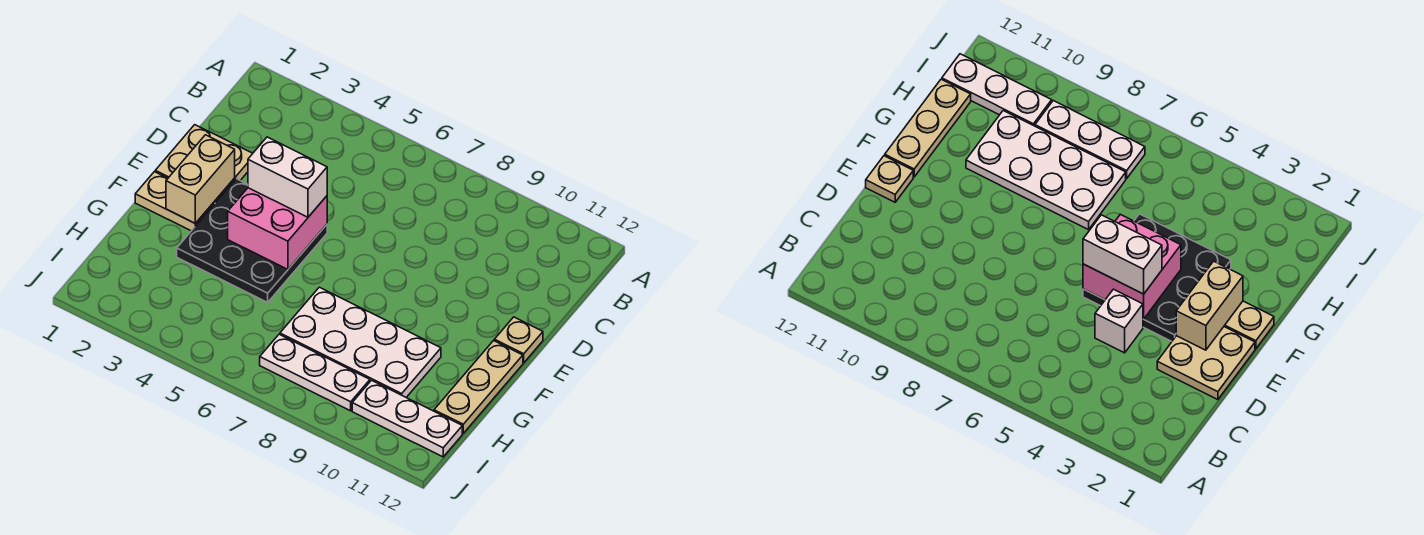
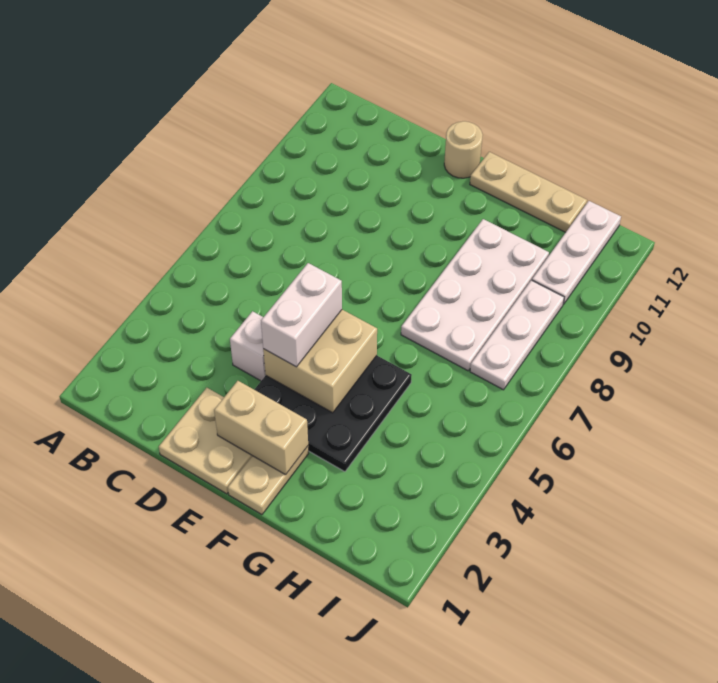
pink 2x2 brick [228,188,327,269] -> tan 2x2 brick [263,310,377,413]
tan 1x1 plate [494,317,543,363] -> tan 1x1 round brick [444,121,483,178]

